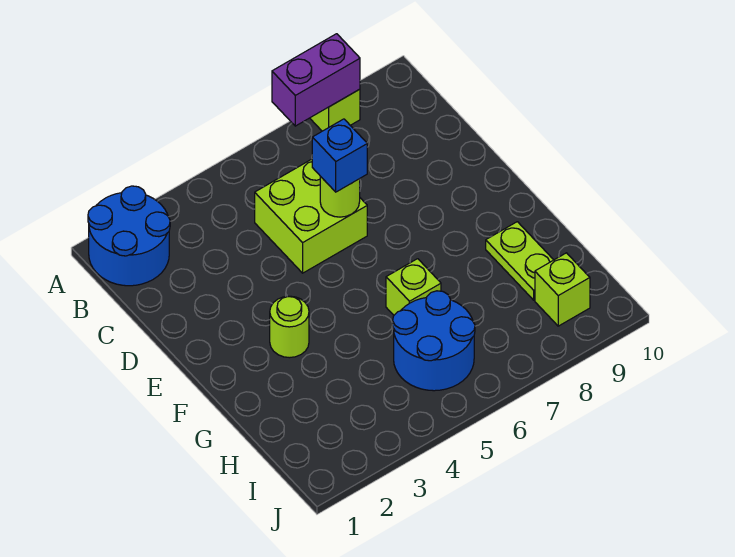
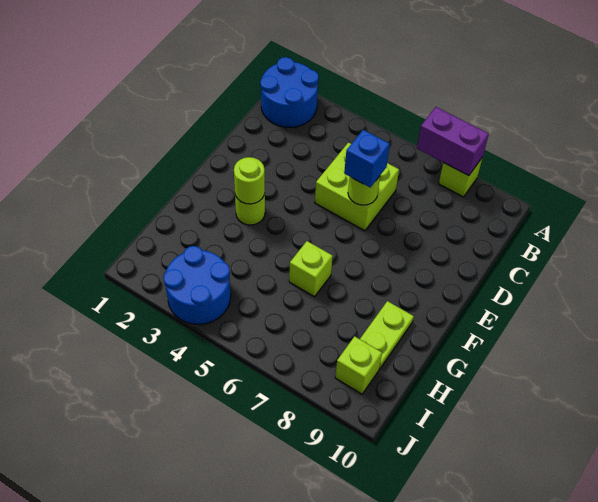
none -> lime 1x1 round brick [234,157,265,204]
blue 2x2 round brick [393,291,475,391] -> blue 2x2 round brick moved to [163,246,231,324]

